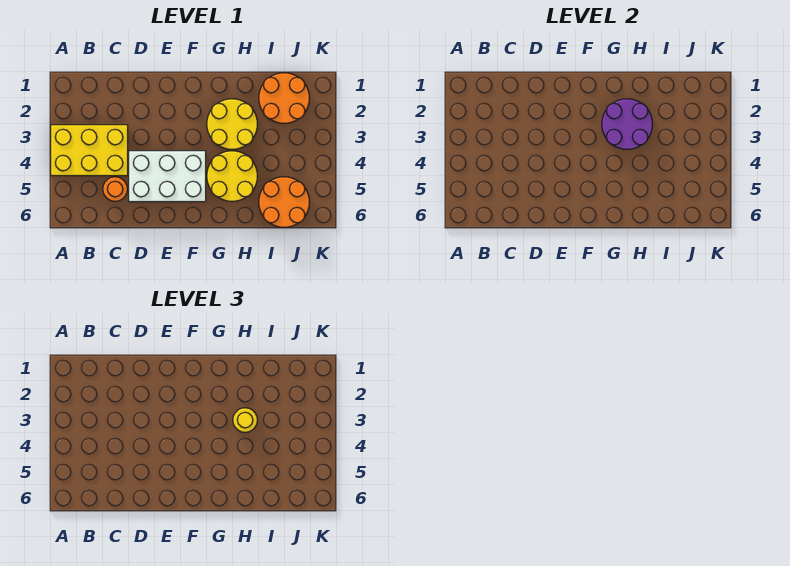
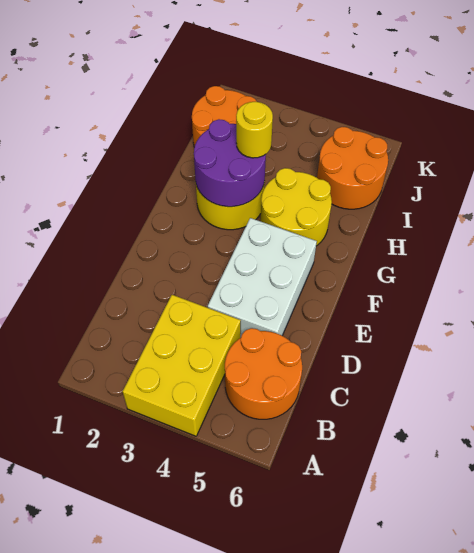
orange 1x1 round brick [103,177,127,201] -> orange 2x2 round brick [225,328,302,419]

